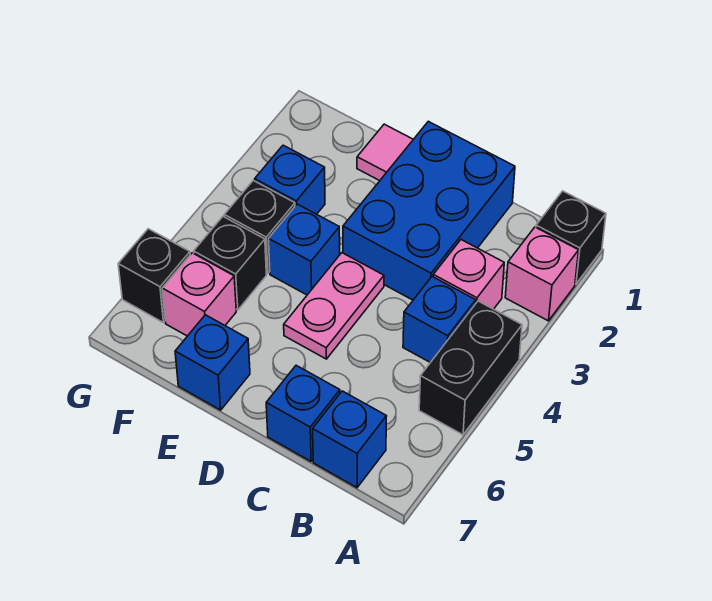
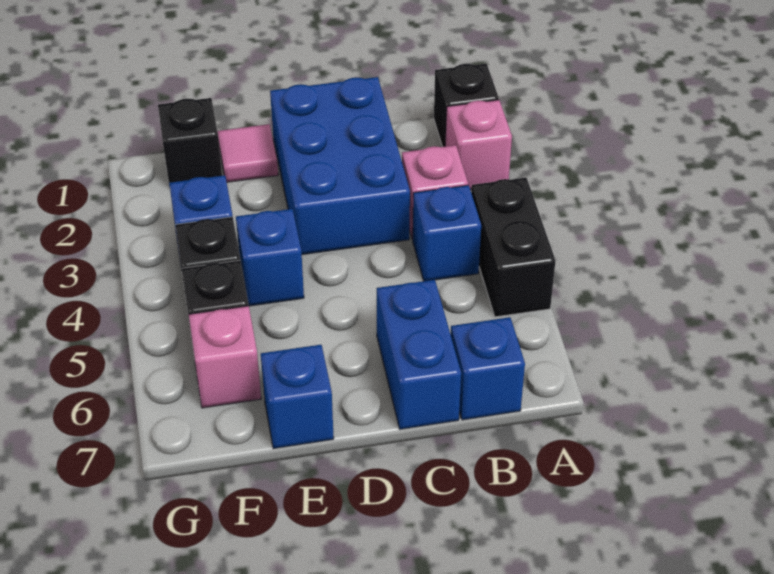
blue 1x1 brick [266,365,340,461] -> blue 1x2 brick [377,280,461,429]
pink 1x2 plate [284,253,384,359] -> none
black 1x1 brick [118,229,190,323] -> black 1x1 brick moved to [158,98,222,189]

